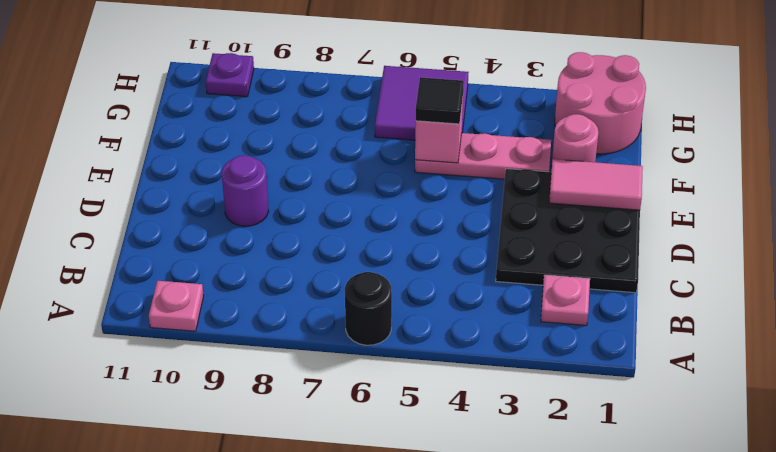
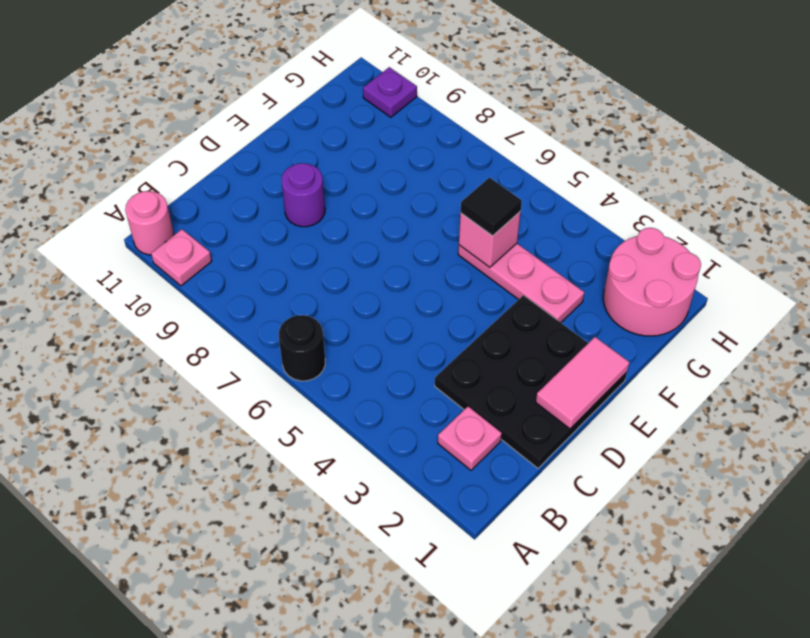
pink 1x2 tile [549,159,643,210] -> pink 1x2 tile turned to [536,337,629,429]
pink 1x1 round brick [551,114,599,168] -> pink 1x1 round brick moved to [125,191,174,255]
purple 2x2 tile [375,66,469,140] -> none

